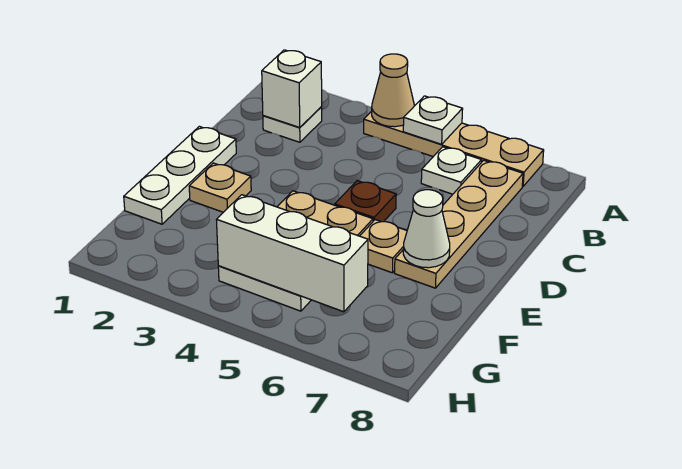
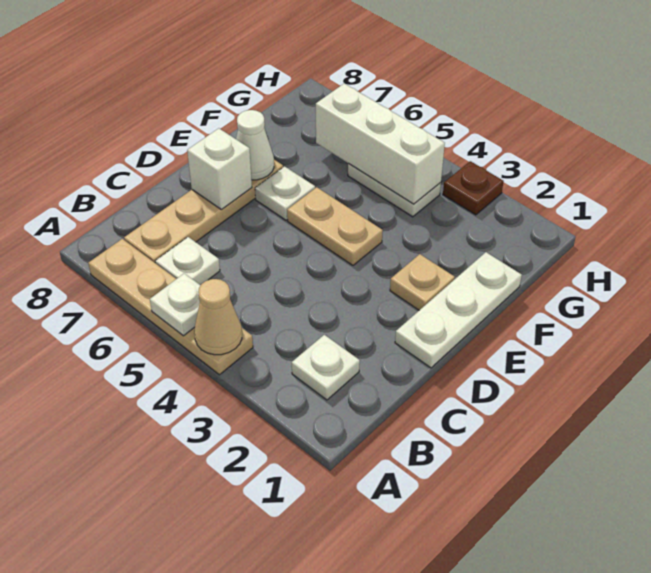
white 1x1 brick [262,50,322,128] -> white 1x1 brick moved to [187,128,252,209]
brown 1x1 plate [335,181,396,222] -> brown 1x1 plate moved to [443,161,504,215]
tan 1x1 plate [360,220,407,273] -> white 1x1 plate [255,166,315,220]

